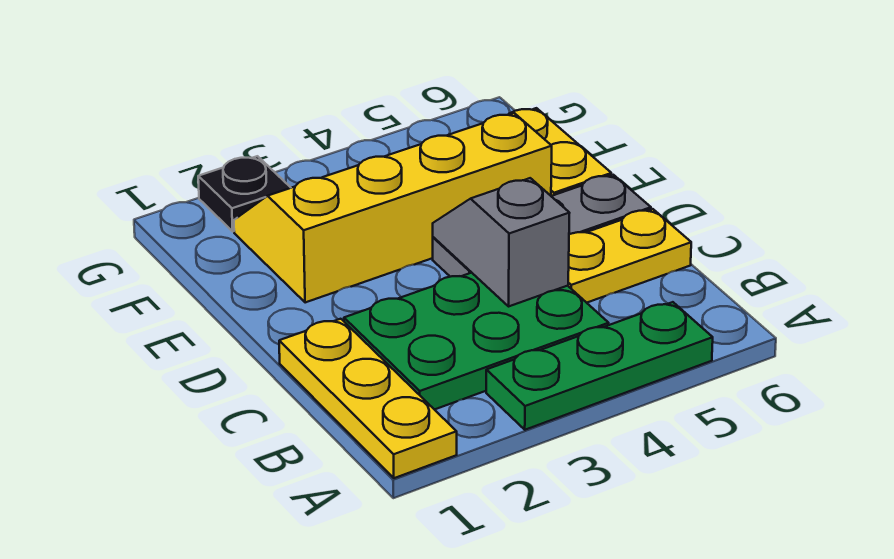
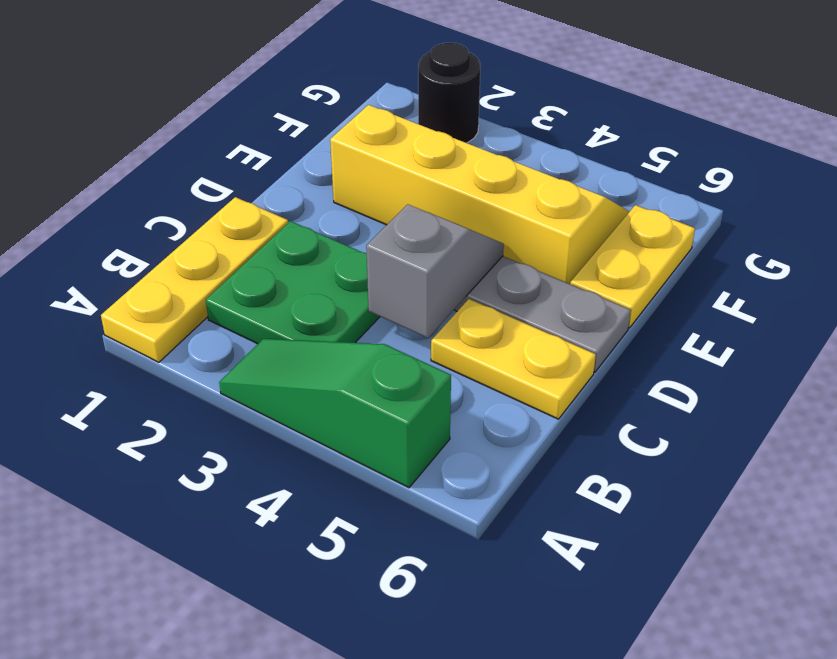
green 1x3 plate [486,302,713,430] -> green 1x3 slope [219,339,451,488]
green 2x3 plate [344,273,609,410] -> green 2x2 plate [206,221,380,344]
black 1x1 plate [198,156,291,231] -> black 1x1 round brick [418,43,481,143]

